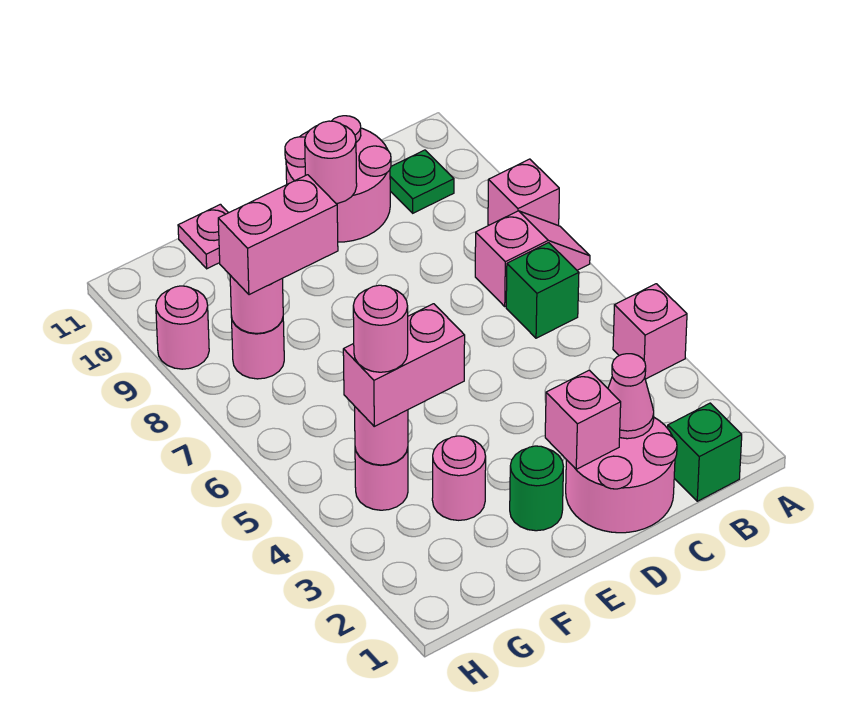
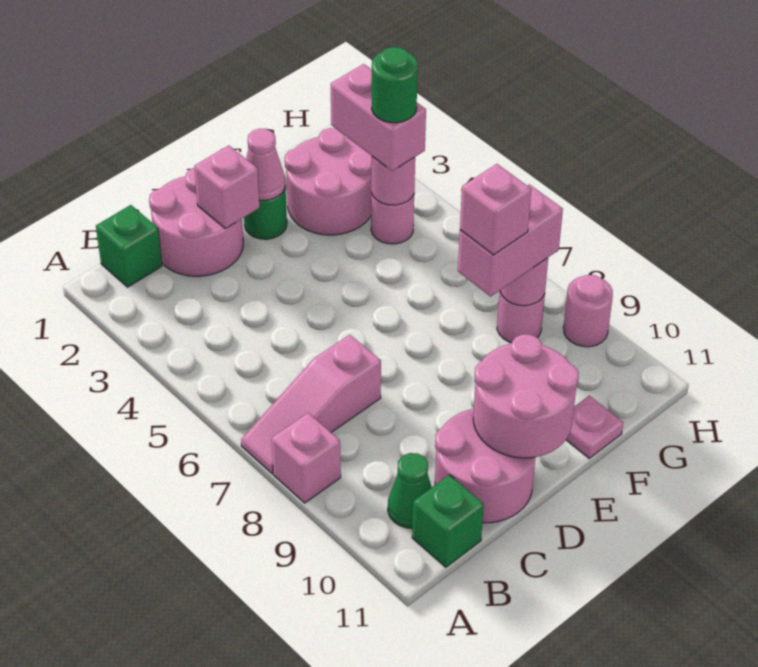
pink 1x1 brick [613,284,687,379] -> pink 1x1 brick moved to [460,164,531,255]
pink 1x2 slope [475,211,590,306] -> pink 1x3 slope [241,335,381,473]
green 1x1 brick [506,243,579,338] -> green 1x1 brick moved to [412,475,484,567]
green 1x1 plate [390,150,454,213] -> green 1x1 cone [388,453,432,528]
pink 1x1 cone [608,354,654,439] -> pink 1x1 cone moved to [246,129,285,200]
pink 1x1 round brick [305,121,357,204] -> pink 2x2 round brick [473,334,579,458]
pink 1x1 round brick [432,436,486,520] -> pink 2x2 round brick [285,128,371,235]
pink 1x2 brick [343,304,465,426] -> pink 1x2 brick turned to [331,64,426,171]
pink 1x1 round brick [353,285,408,372] -> green 1x1 round brick [372,47,418,123]

